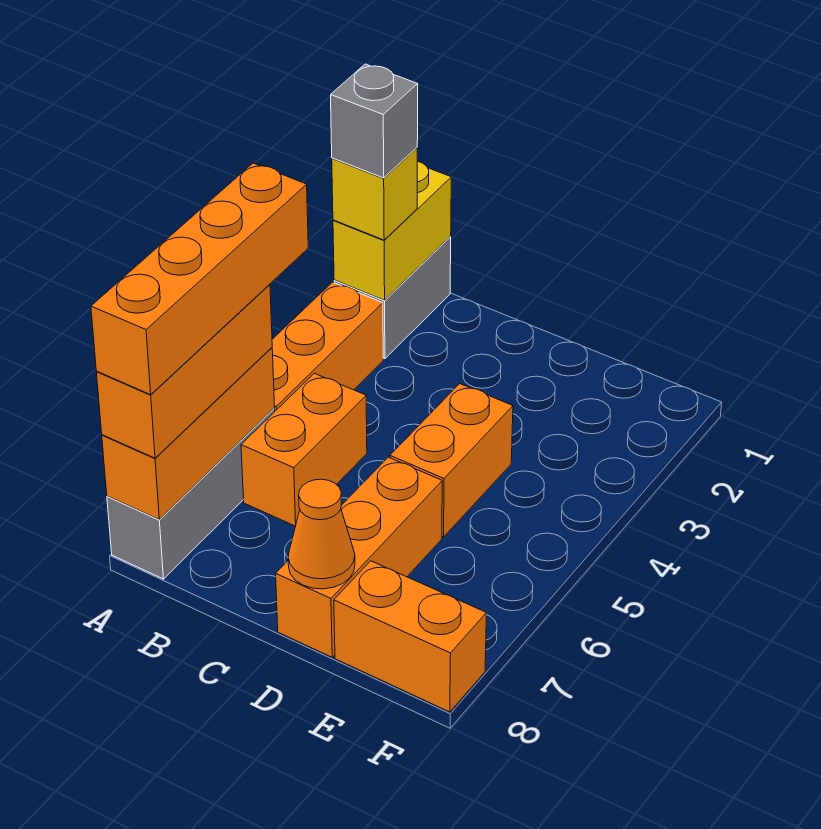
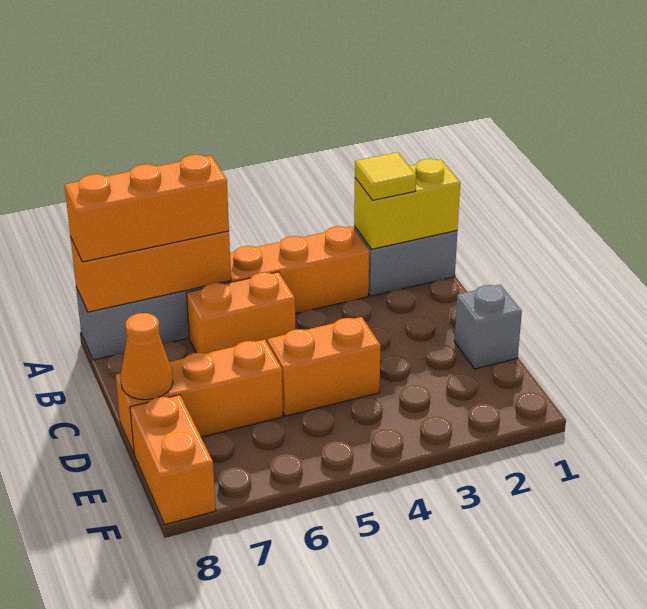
yellow 1x1 brick [332,148,417,240] -> yellow 1x1 tile [355,152,416,200]
grey 1x1 brick [331,64,418,178] -> grey 1x1 brick moved to [454,284,522,369]
orange 1x4 brick [91,163,308,395] -> none

